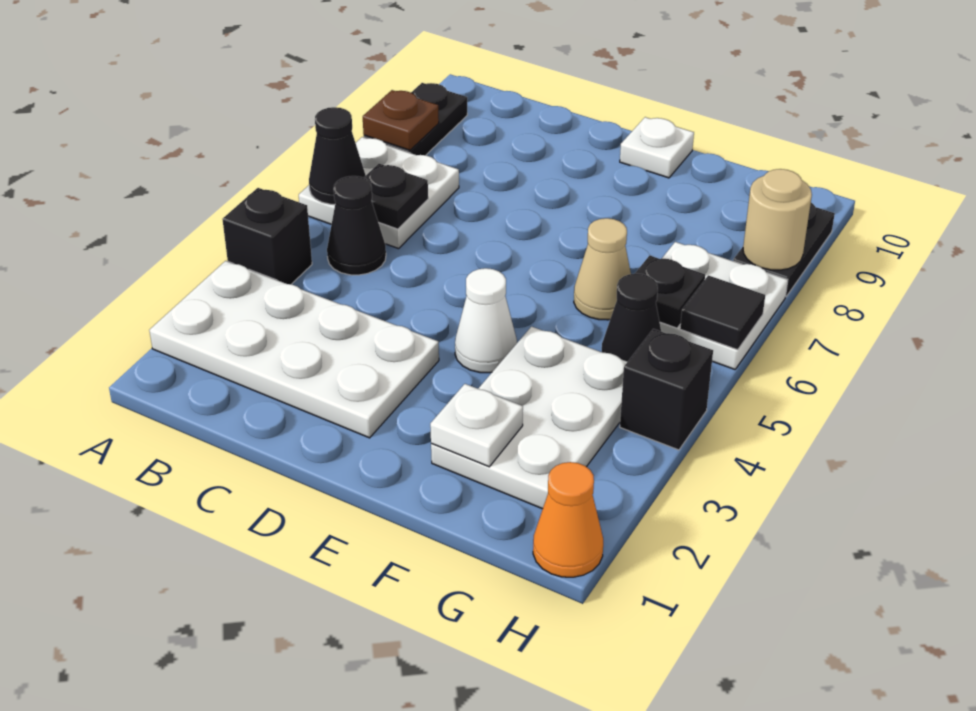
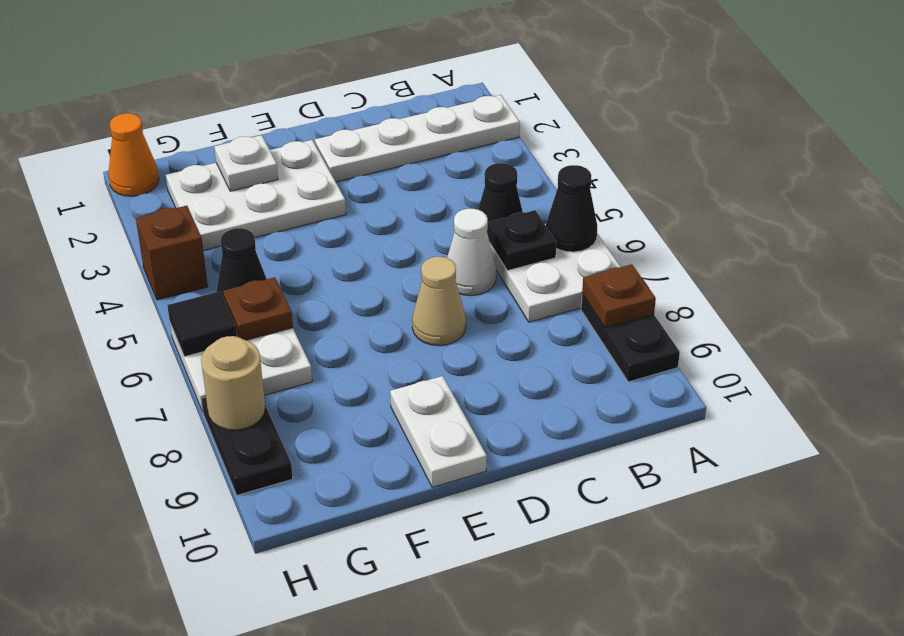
white 2x4 plate [149,261,439,438] -> white 1x4 plate [315,95,520,182]
black 1x1 brick [222,188,312,284] -> none
white 1x1 cone [455,268,517,373] -> white 1x1 cone moved to [447,209,496,296]
white 1x1 plate [620,117,694,178] -> white 1x2 plate [390,376,487,487]
white 2x3 plate [431,327,627,509] -> white 2x3 plate turned to [166,140,346,251]
tan 1x1 cone [574,218,631,320] -> tan 1x1 cone moved to [412,257,466,346]
black 1x1 plate [635,256,705,328] -> brown 1x1 plate [223,277,293,340]
black 1x1 brick [620,329,713,450] -> brown 1x1 brick [136,206,208,300]

